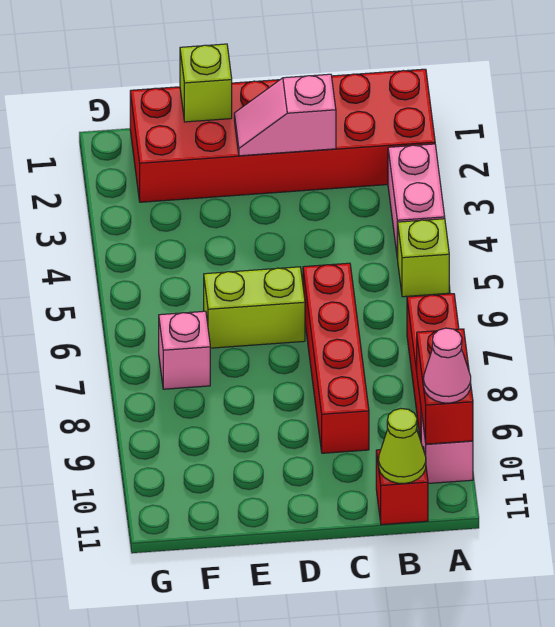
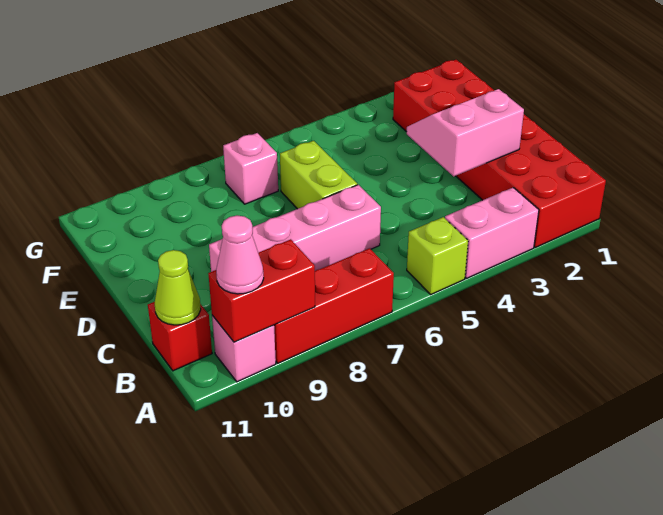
pink 1x2 slope [234,74,336,156] -> pink 2x2 slope [407,89,524,176]
red 1x4 brick [303,263,369,453] -> pink 1x4 brick [209,185,381,272]
lime 1x1 brick [180,44,232,122] -> none

